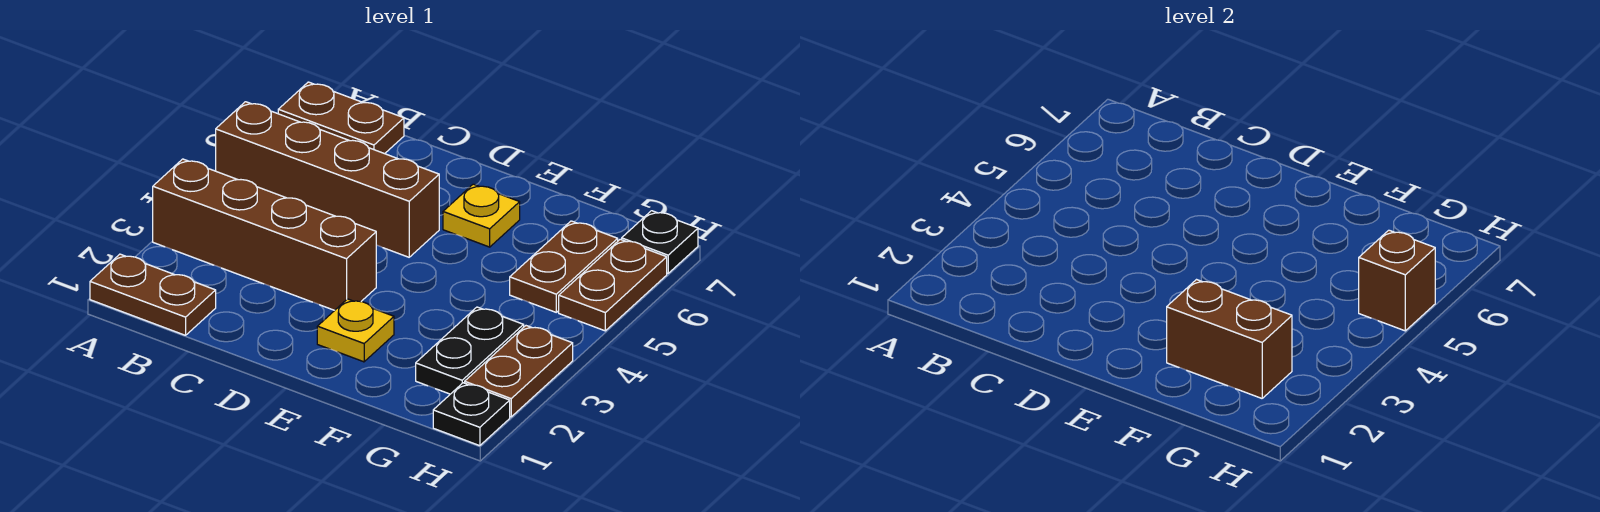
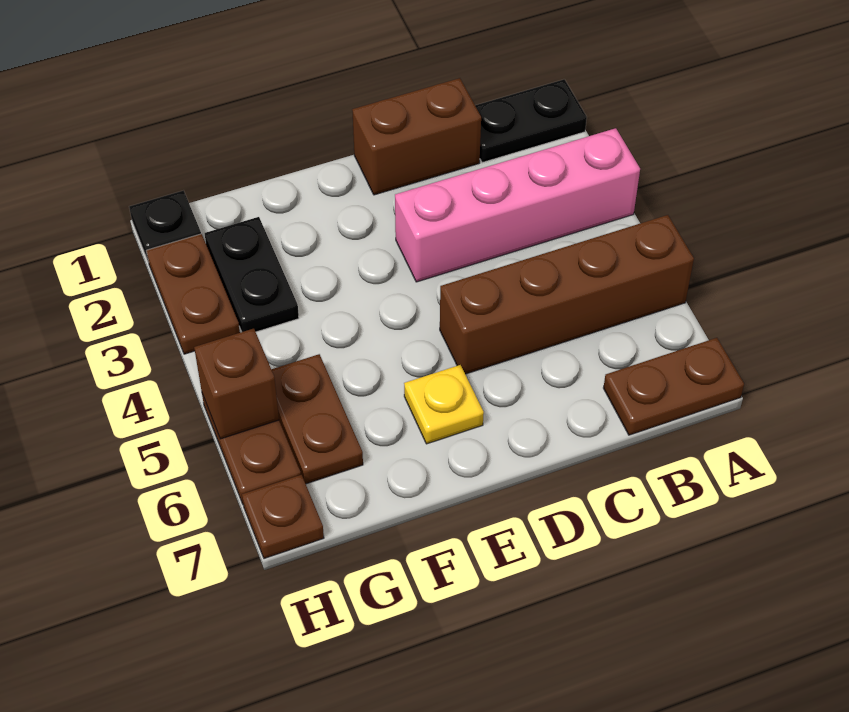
brown 1x2 plate [90,254,216,335] -> black 1x2 plate [475,79,587,163]
brown 1x4 brick [153,159,376,310] -> pink 1x4 brick [395,128,640,282]
yellow 1x1 plate [317,299,394,362] -> none
brown 1x2 brick [1167,280,1292,398] -> brown 1x2 brick moved to [352,78,481,195]
black 1x1 plate [622,211,698,273] -> brown 1x1 plate [242,475,324,559]

